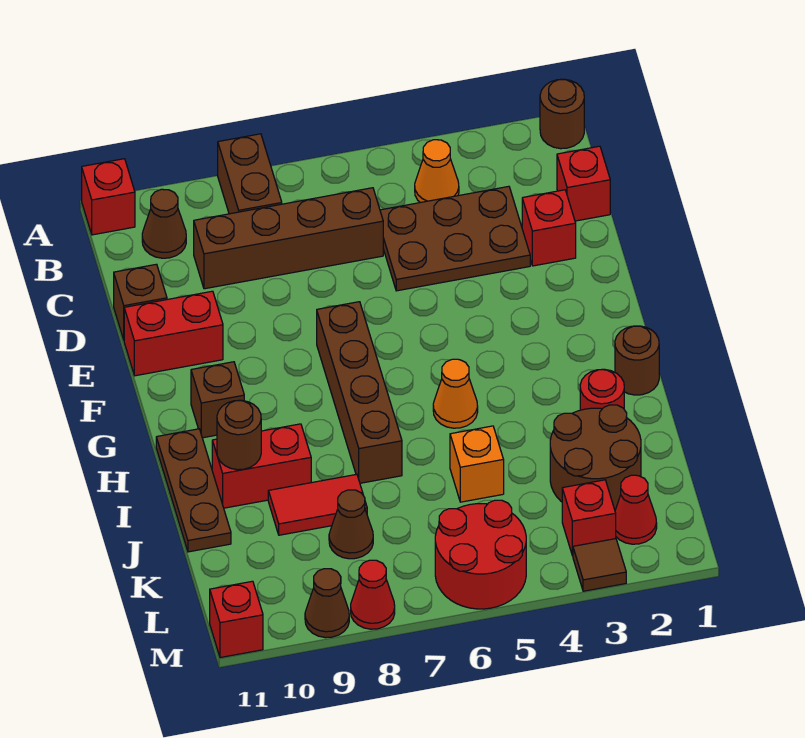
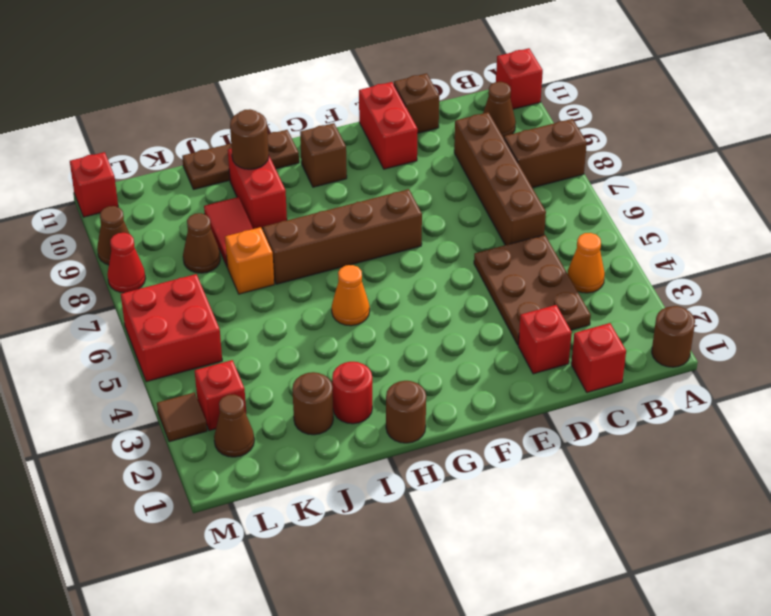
brown 2x2 round brick [550,405,641,510] -> brown 1x1 round brick [292,372,333,435]
orange 1x1 brick [450,426,504,502] -> orange 1x1 brick moved to [225,227,274,294]
red 1x1 cone [615,475,657,544] -> brown 1x1 cone [214,395,254,457]
red 2x2 round brick [435,500,526,609] -> red 2x2 brick [121,274,222,382]

